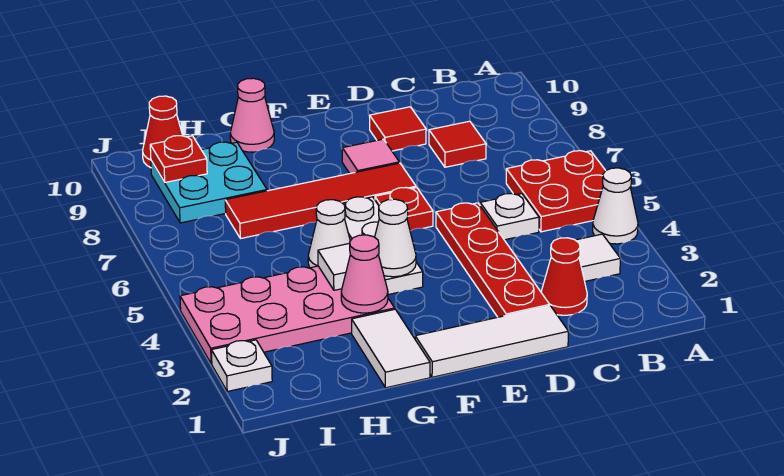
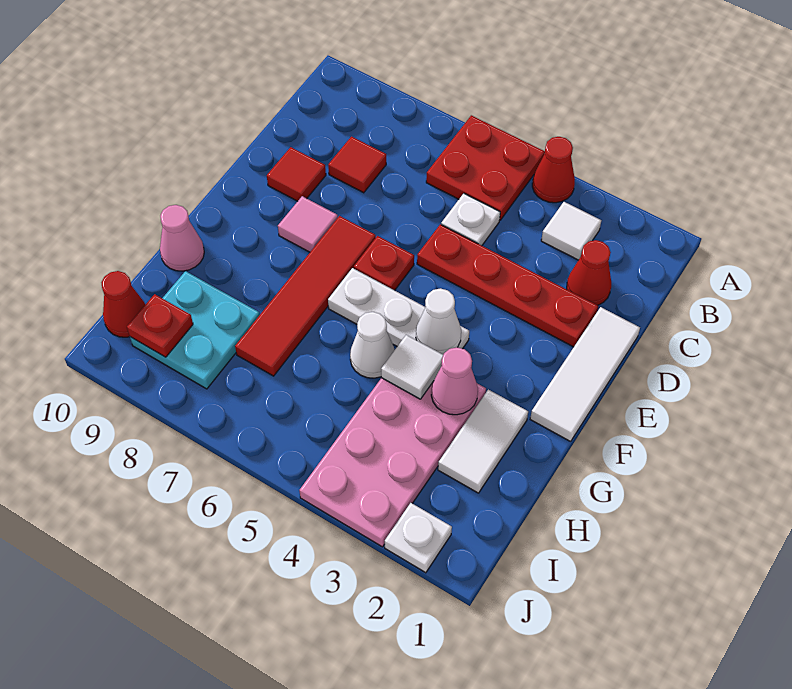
white 1x1 cone [593,168,638,244] -> red 1x1 cone [532,137,575,203]
white 1x2 tile [352,309,430,388] -> white 1x2 tile turned to [438,390,528,493]

